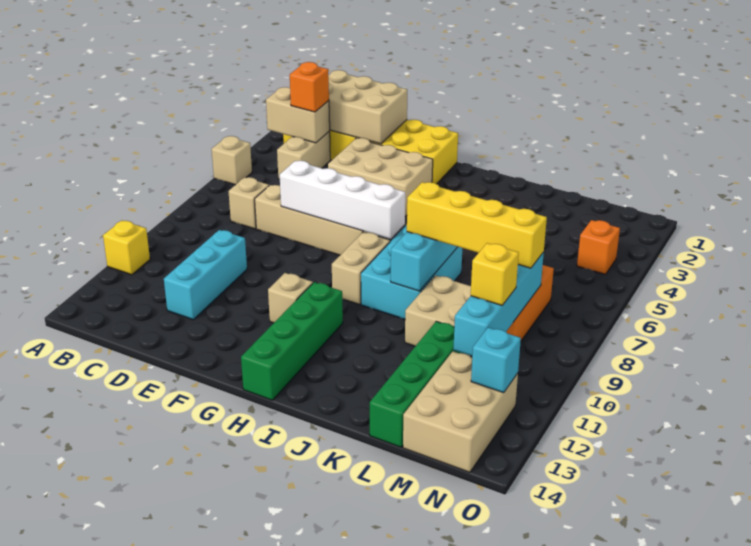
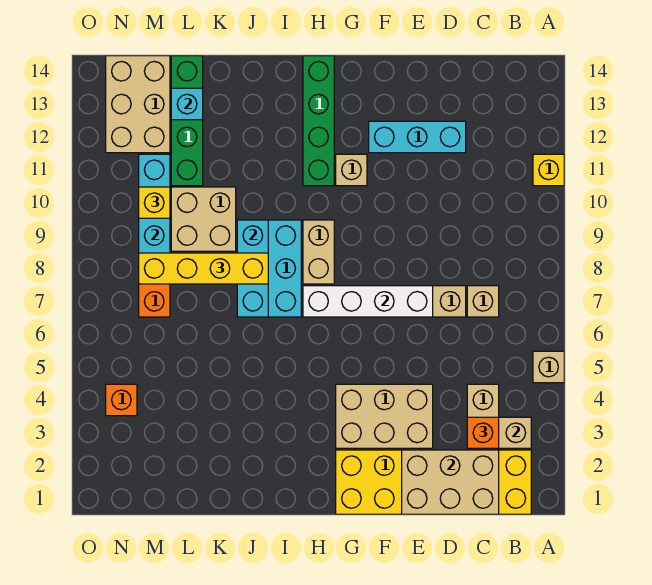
cyan 1x3 brick [164,230,247,320] -> cyan 1x3 brick turned to [369,121,466,153]
cyan 1x1 brick [471,327,521,393] -> cyan 1x1 brick moved to [171,88,203,120]

